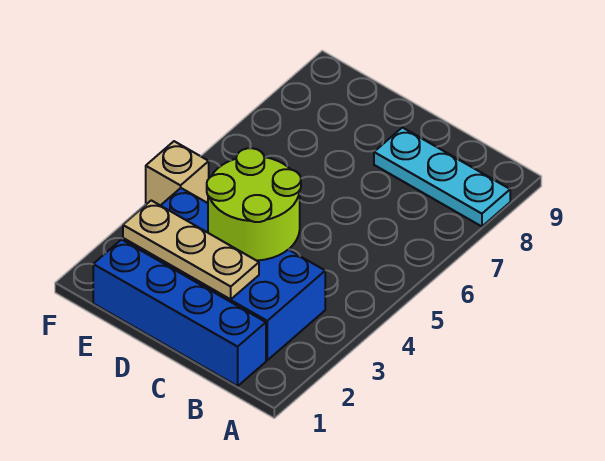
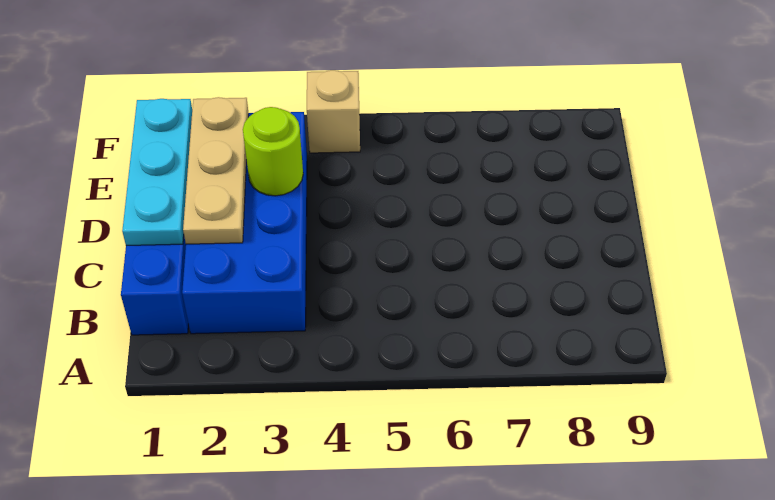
cyan 1x3 plate [374,128,510,226] -> cyan 1x3 plate moved to [122,99,192,245]
lime 2x2 round brick [207,148,301,260] -> lime 1x1 round brick [243,107,303,196]

